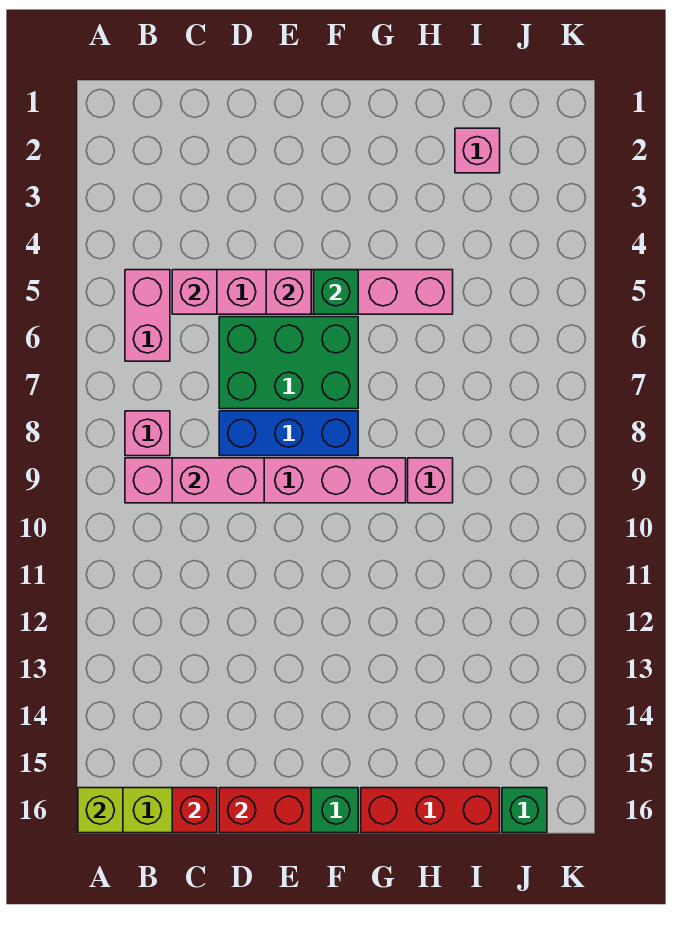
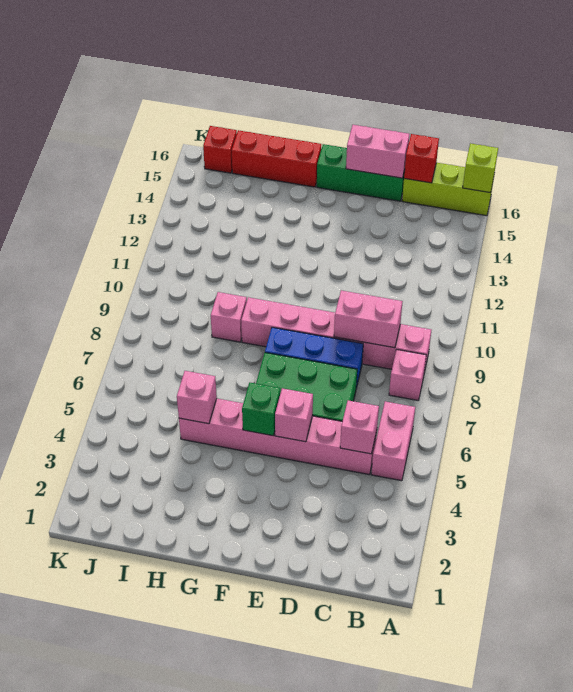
red 1x2 brick [219,788,311,833] -> pink 1x2 brick [346,125,410,178]
pink 1x1 brick [455,128,500,173] -> pink 1x1 brick moved to [177,371,217,424]
green 1x1 brick [502,788,547,833] -> red 1x1 brick [203,126,237,173]

